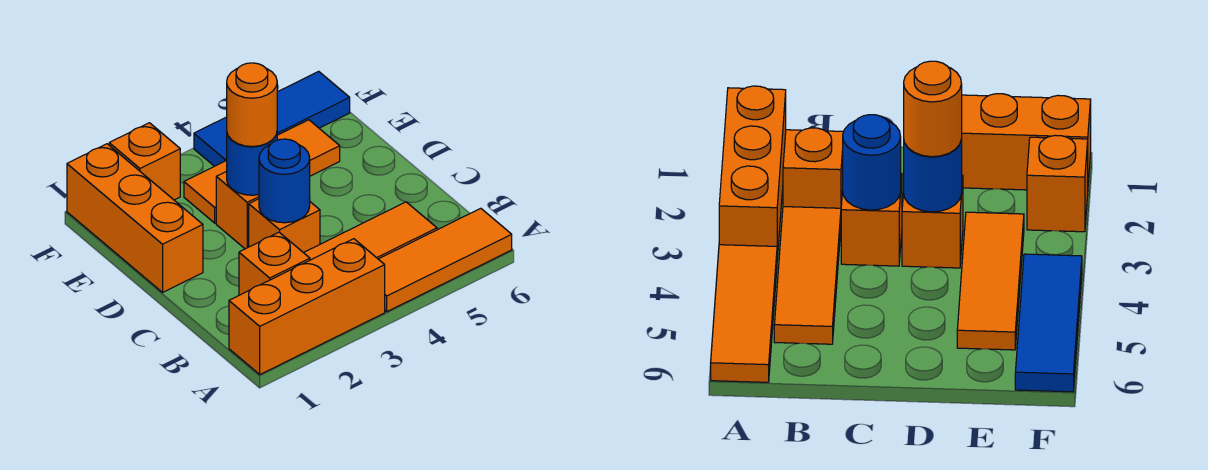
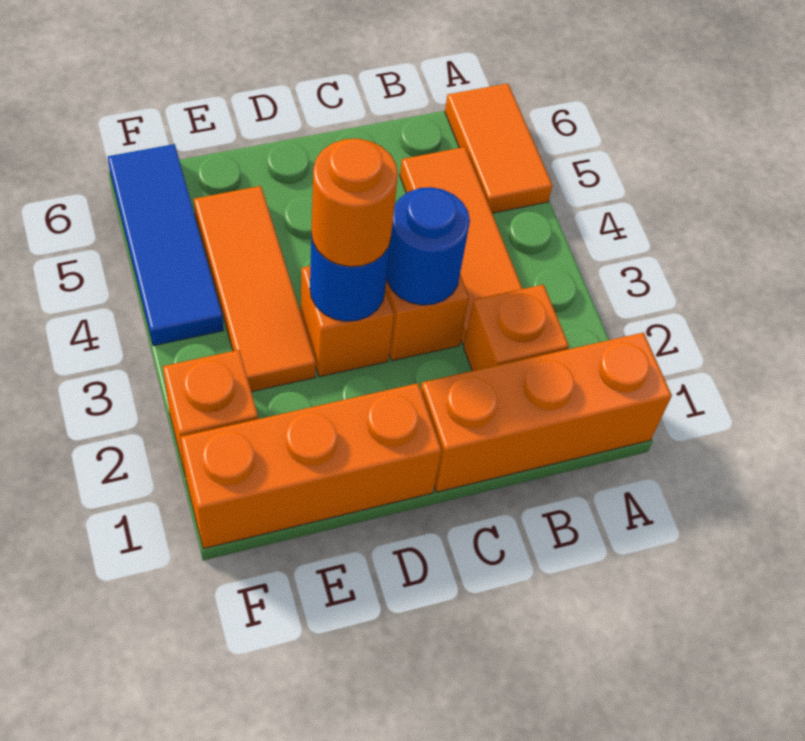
orange 1x3 brick [229,239,385,374] -> orange 1x3 brick turned to [421,333,672,492]
orange 1x3 tile [379,208,512,312] -> orange 1x2 tile [445,84,553,213]

